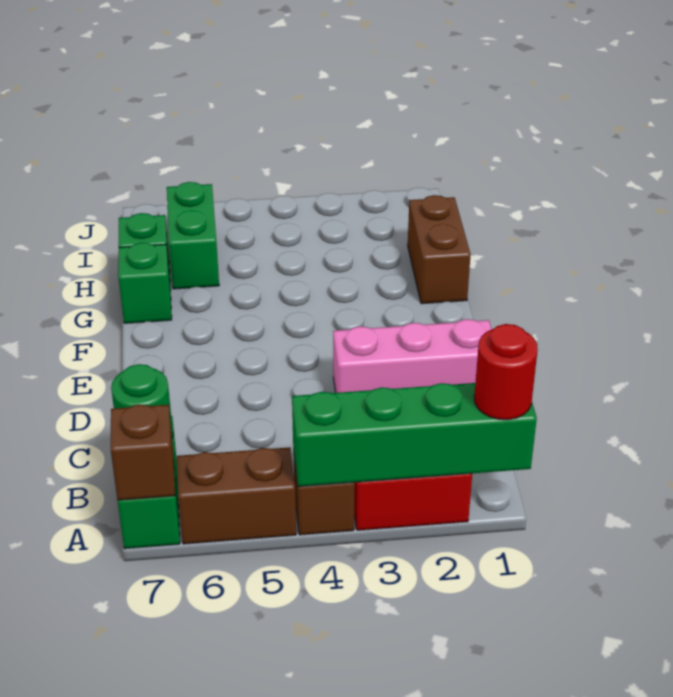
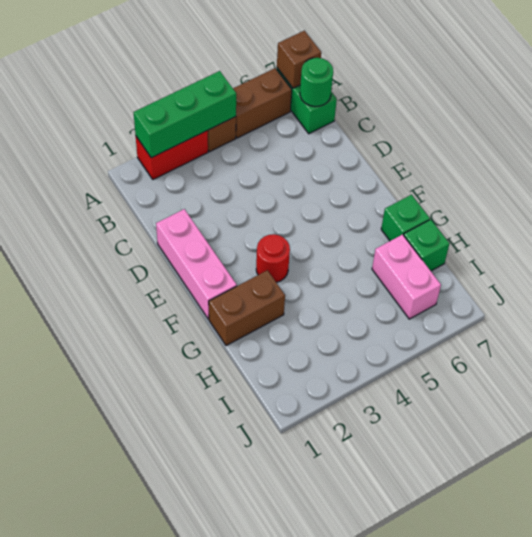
green 1x4 brick [292,383,537,487] -> green 1x3 brick [134,71,236,158]
red 1x1 round brick [474,324,538,420] -> red 1x1 round brick moved to [256,234,290,282]
pink 1x3 brick [333,319,492,393] -> pink 1x3 brick turned to [156,209,237,319]
brown 1x2 brick [408,195,471,304] -> brown 1x2 brick turned to [209,270,285,346]
green 1x2 brick [167,182,219,289] -> pink 1x2 brick [372,234,441,319]

